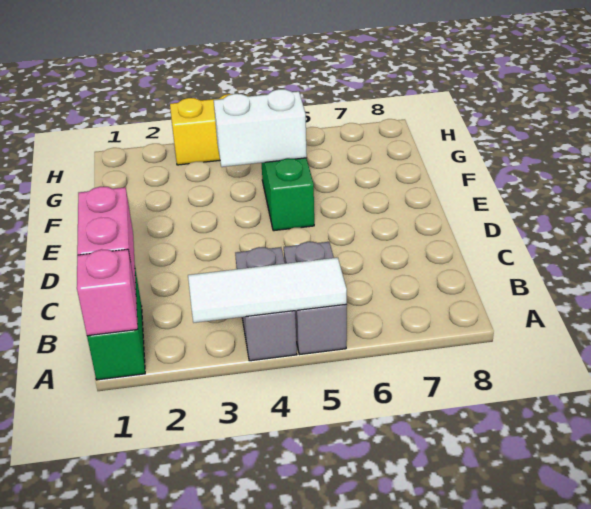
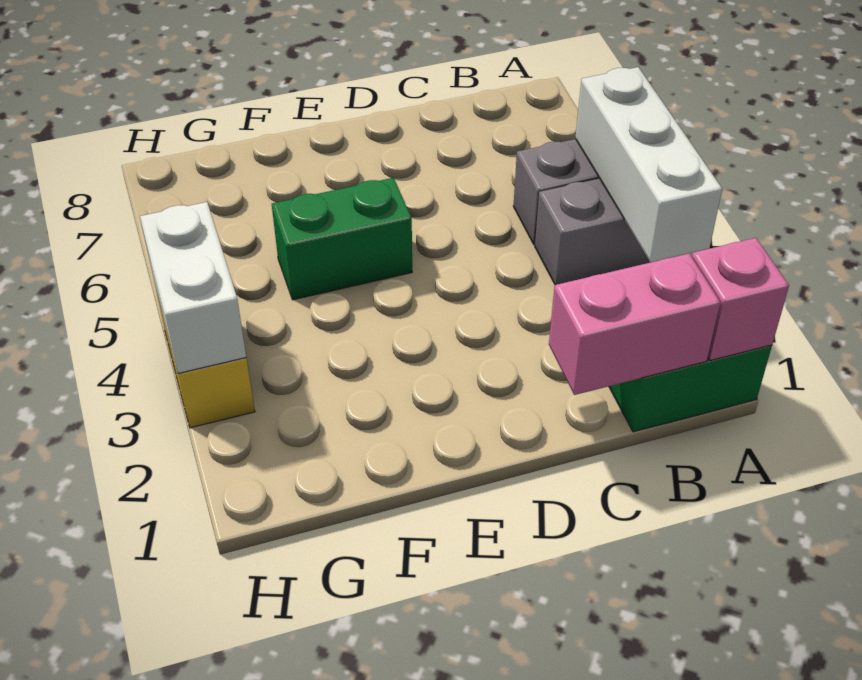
white 1x3 tile [188,258,347,323] -> white 1x3 brick [575,67,722,262]
white 1x2 brick [214,89,307,167] -> white 1x2 brick moved to [140,202,246,373]

